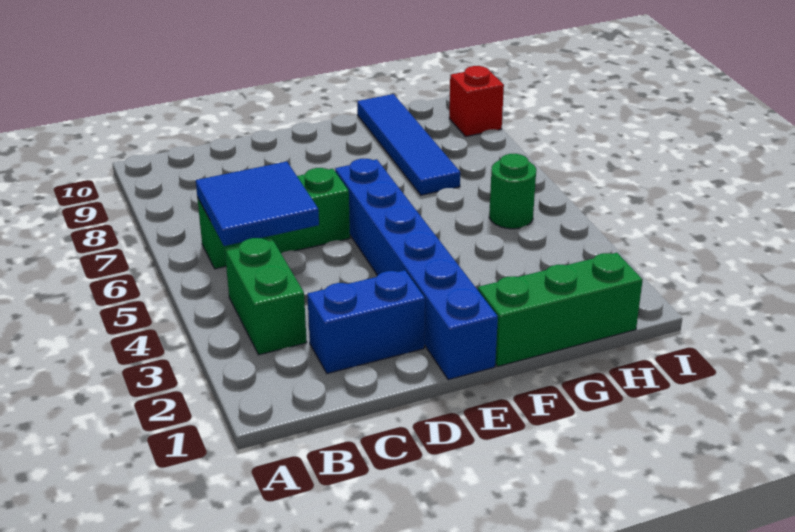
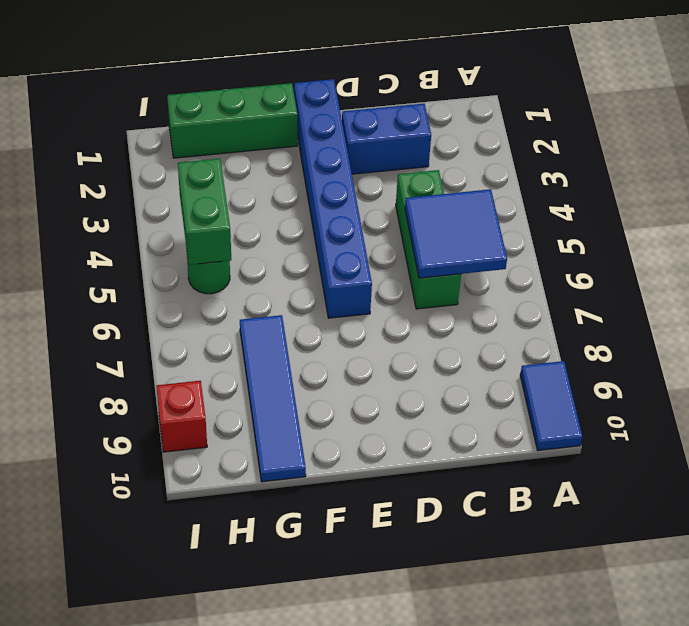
none -> blue 1x2 tile [520,361,582,451]
green 1x2 brick [225,238,307,355] -> green 1x2 brick moved to [178,159,231,265]
green 1x3 brick [197,168,350,269] -> green 1x3 brick turned to [396,170,461,309]

